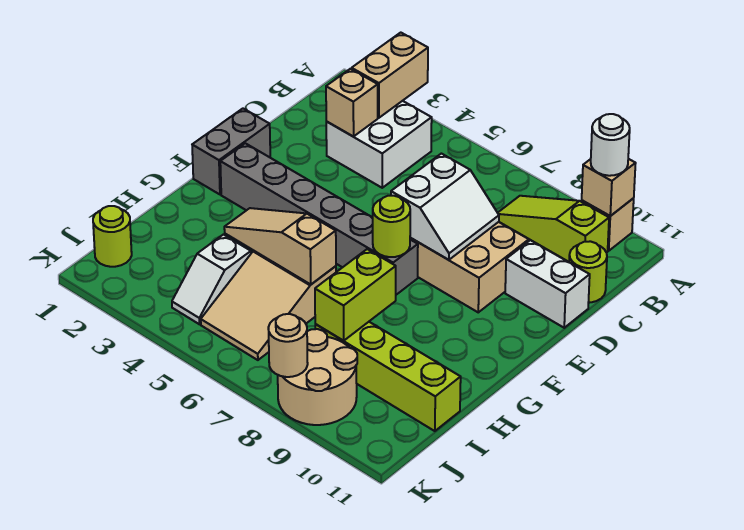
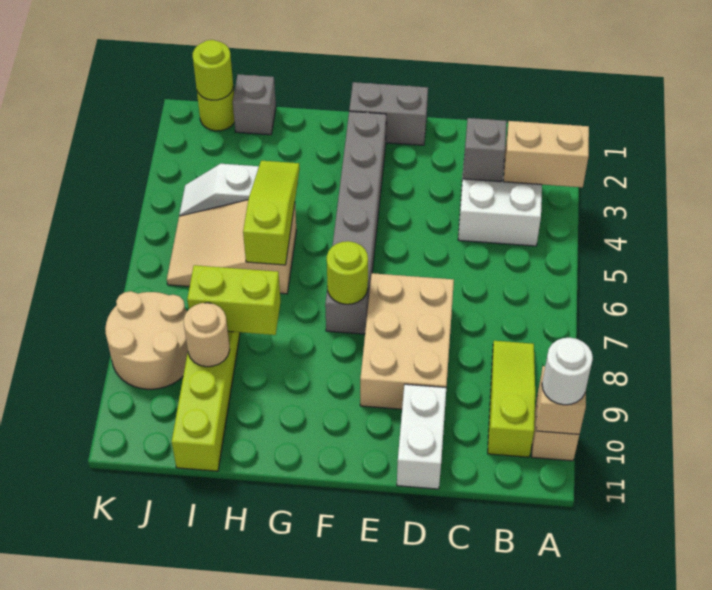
tan 1x1 brick [326,69,378,136] -> grey 1x1 brick [463,118,507,182]
lime 1x1 round brick [569,241,607,303] -> lime 1x1 round brick moved to [193,40,233,100]
white 2x2 slope [391,154,499,260] -> none
tan 1x3 slope [224,208,336,284] -> lime 1x3 slope [243,161,300,265]
none -> grey 1x1 brick [233,74,276,135]
tan 1x1 round brick [268,314,308,377] -> tan 1x1 round brick moved to [184,303,230,367]

